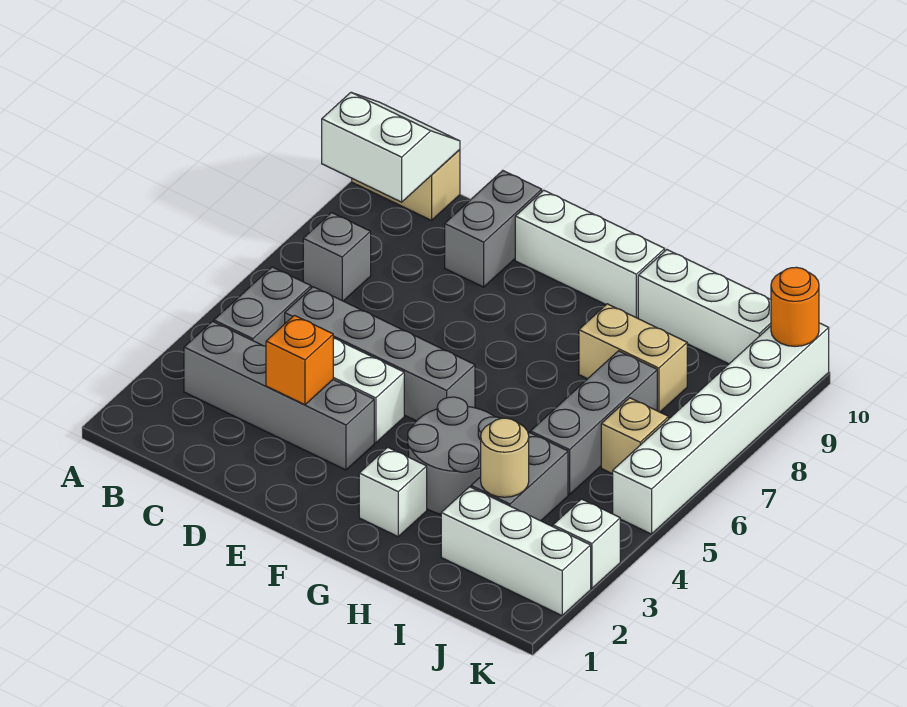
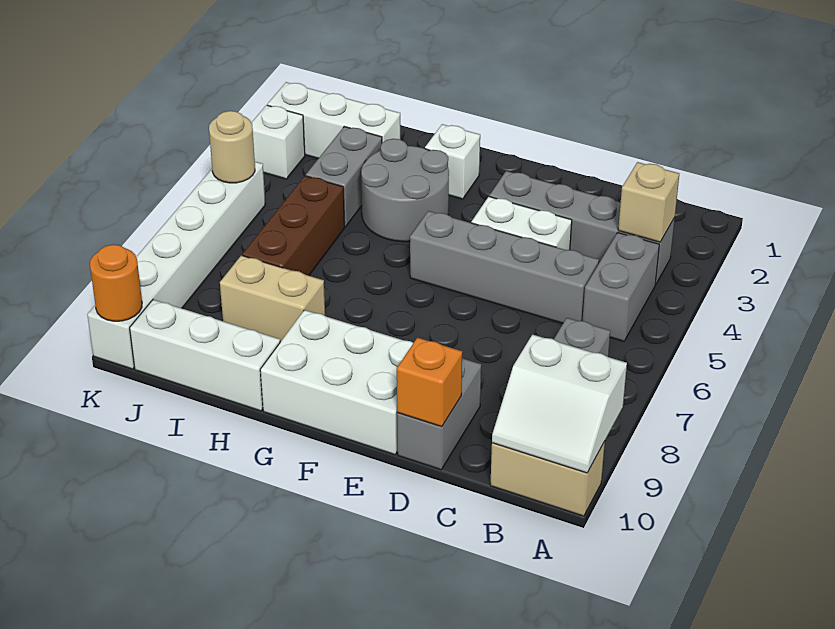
orange 1x1 brick [266,315,333,405] -> orange 1x1 brick moved to [397,338,462,427]
white 1x3 brick [515,190,665,318] -> white 2x3 brick [260,310,413,455]
tan 1x1 round brick [481,418,529,497] -> tan 1x1 round brick moved to [209,111,255,183]
grey 1x3 brick [531,351,657,495] -> brown 1x3 brick [242,176,345,276]
tan 1x1 brick [601,398,669,474] -> tan 1x1 brick moved to [618,162,679,242]

